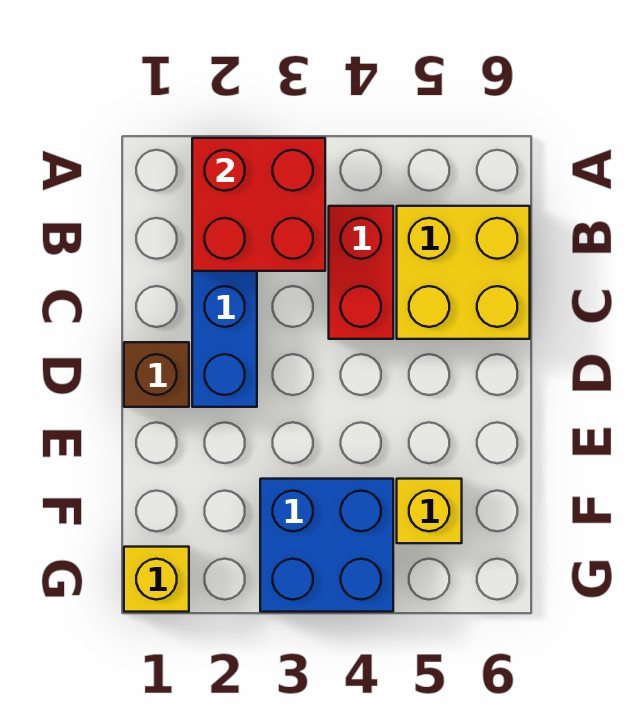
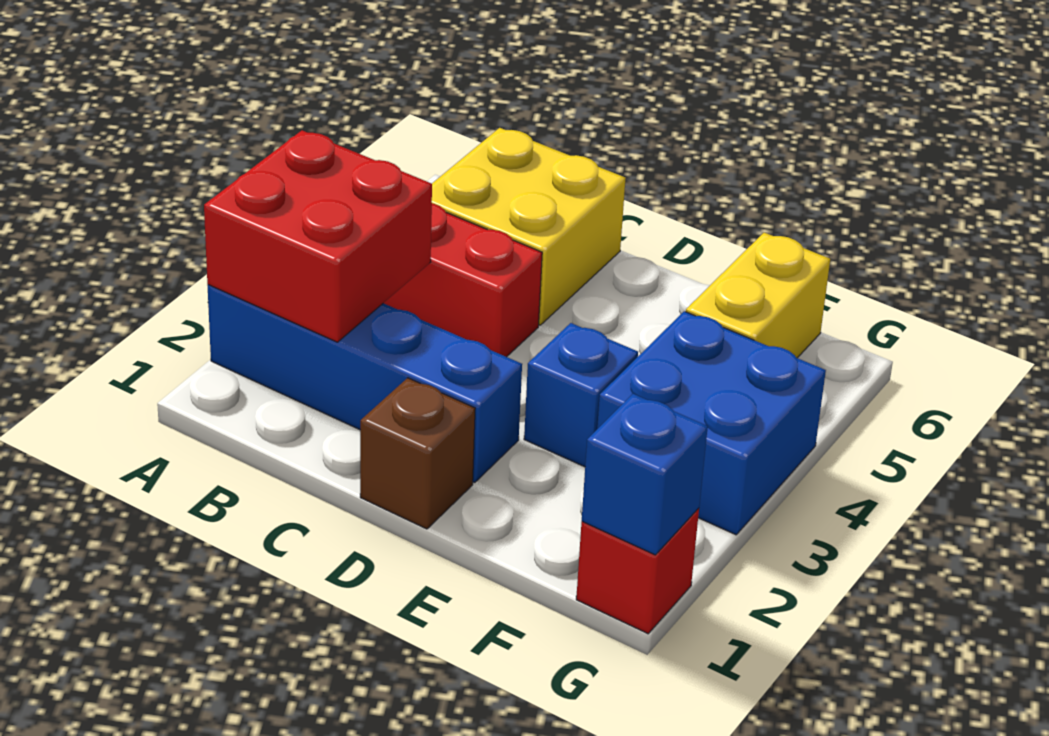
none -> blue 1x1 brick [524,323,638,467]
yellow 1x1 brick [397,479,462,543] -> yellow 1x2 brick [686,233,830,358]
yellow 1x1 brick [124,547,189,612] -> red 1x1 brick [576,508,699,634]
none -> blue 1x1 brick [582,394,708,555]

